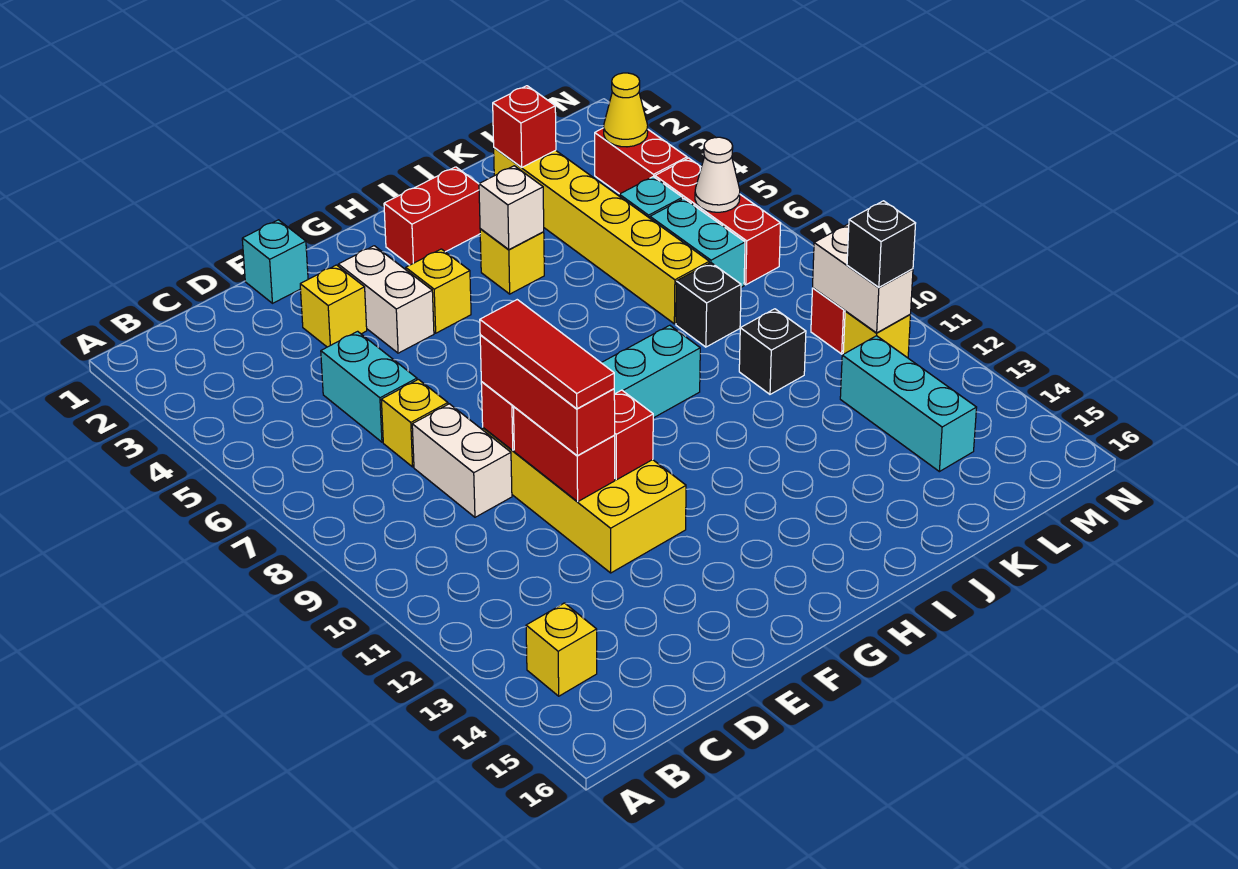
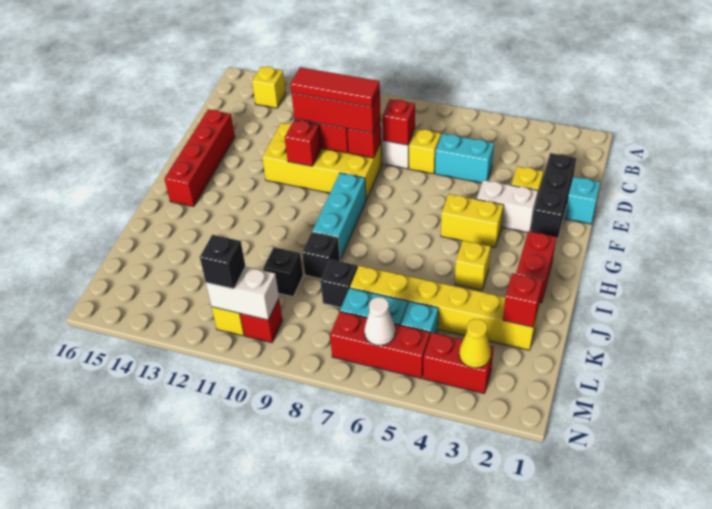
none -> black 1x3 brick [531,153,576,239]
none -> red 1x1 brick [382,99,415,145]
none -> red 1x4 brick [164,109,235,207]
yellow 1x1 brick [406,249,471,333] -> yellow 1x2 brick [441,194,503,247]
white 1x1 brick [479,166,544,250] -> none
none -> black 1x1 brick [302,232,340,279]
cyan 1x3 brick [840,336,977,472] -> none

